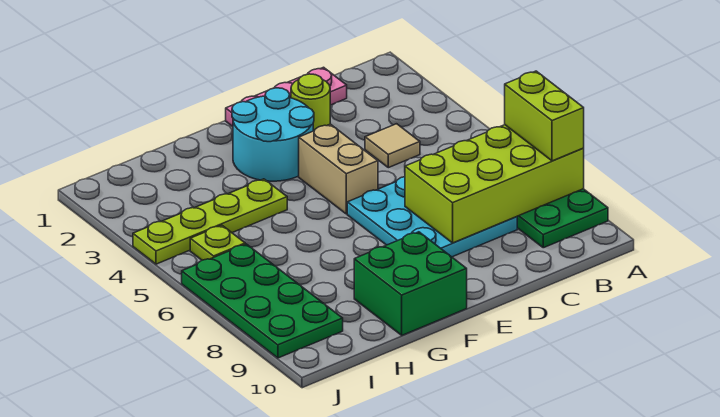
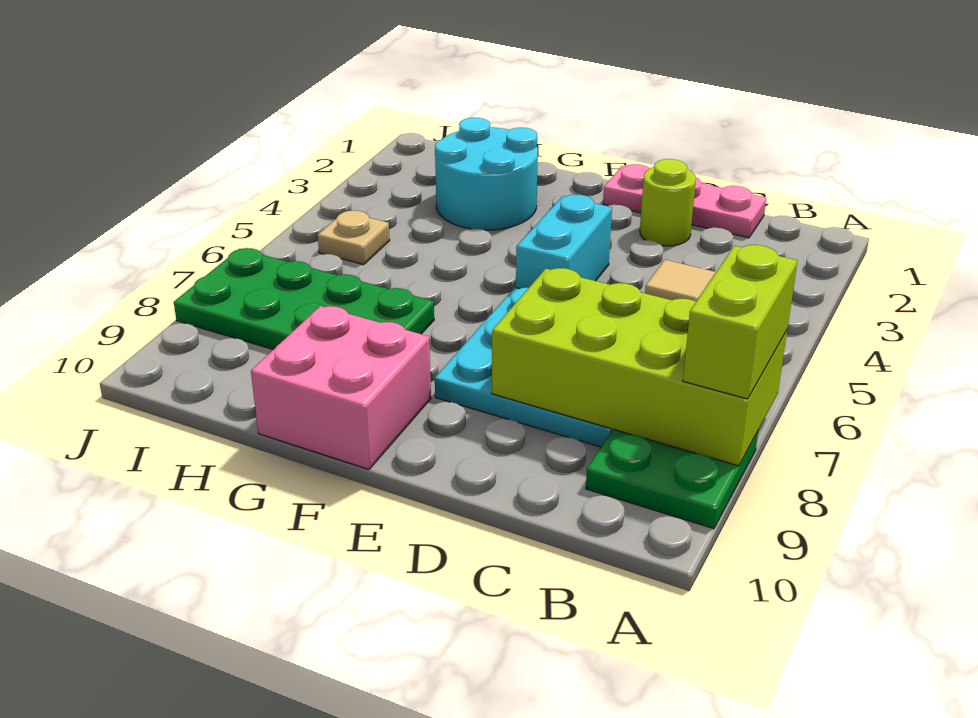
cyan 2x2 round brick [232,88,314,181] -> cyan 2x2 round brick moved to [435,118,538,230]
tan 1x2 brick [299,124,378,214] -> cyan 1x2 brick [516,194,612,289]
green 2x2 brick [354,232,467,335] -> pink 2x2 brick [251,306,431,469]
lime 1x4 plate [133,179,287,264] -> none
lime 1x1 plate [190,225,245,260] -> tan 1x1 plate [318,211,390,265]
green 2x4 plate [182,244,343,358] -> green 2x4 plate turned to [174,248,434,349]

